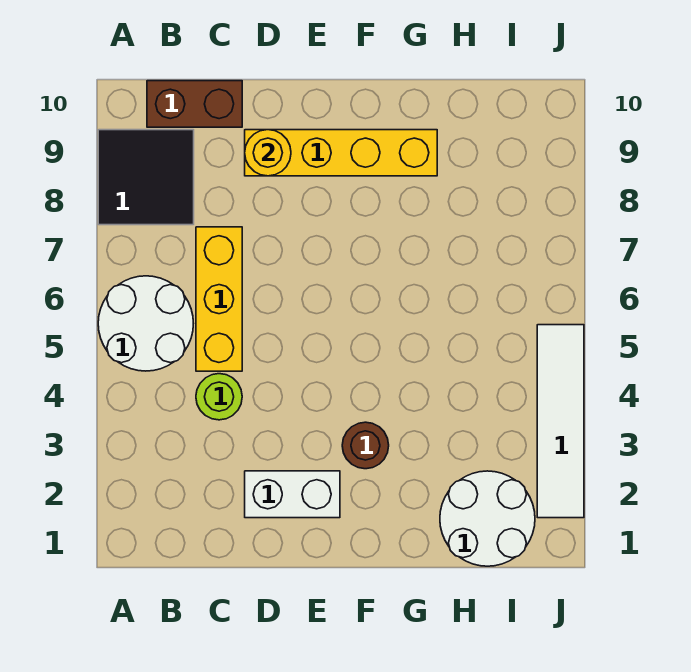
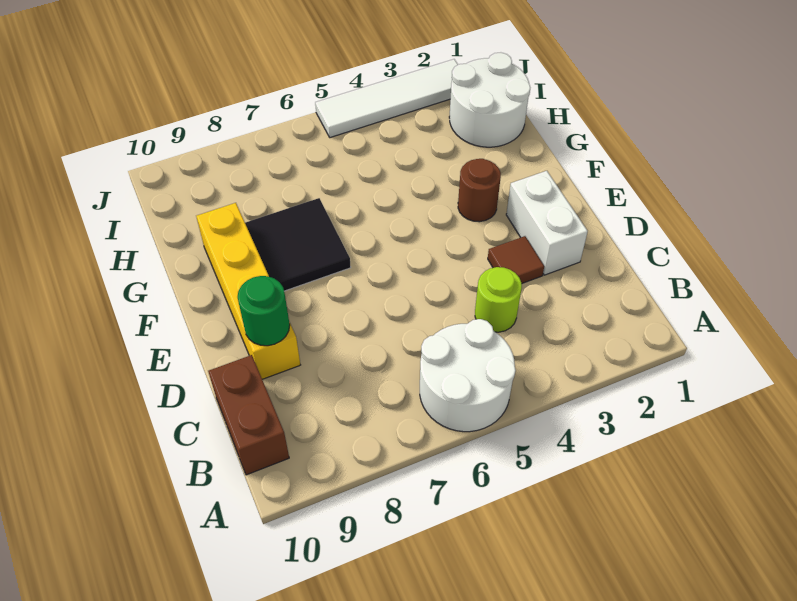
black 2x2 tile [98,130,194,225] -> black 2x2 tile moved to [245,198,351,291]
yellow 1x3 brick [196,227,242,371] -> none
none -> brown 1x1 tile [488,236,544,283]
yellow 1x1 round brick [245,130,291,176] -> green 1x1 round brick [238,276,290,346]

